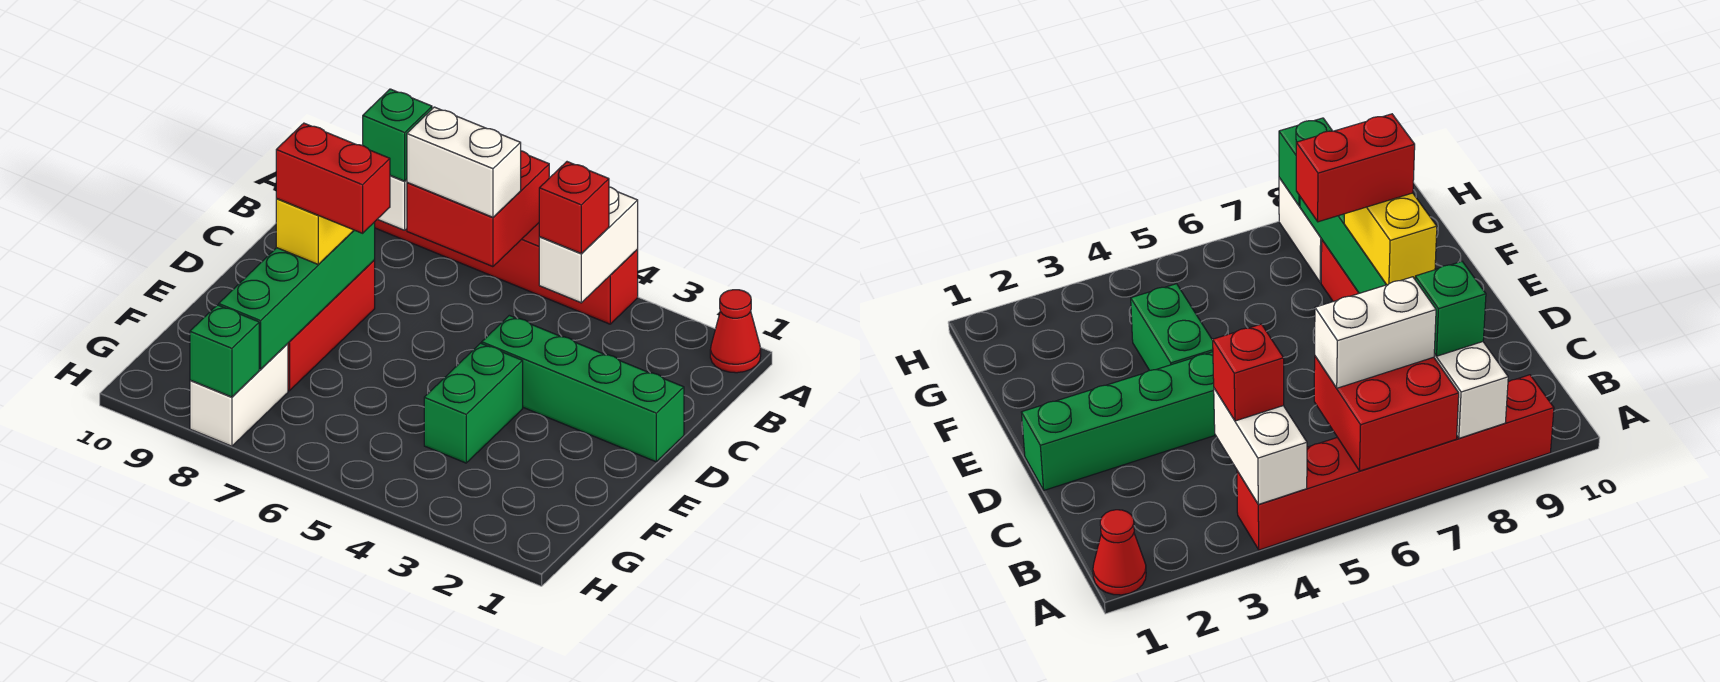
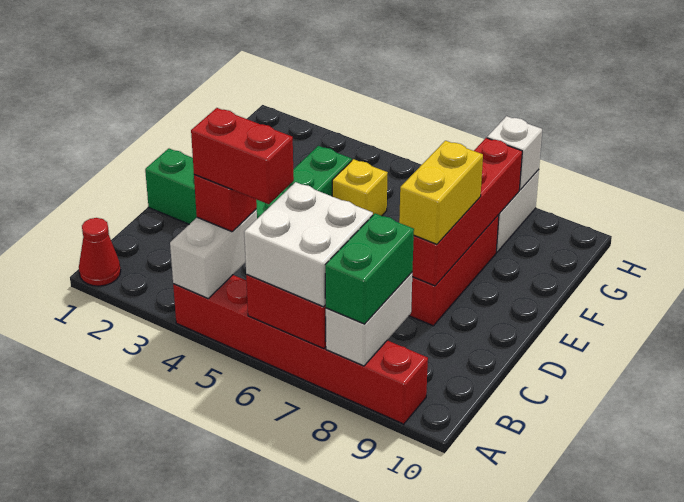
white 1x2 brick [407,107,521,217] -> white 2x2 brick [244,182,373,307]
green 1x1 brick [363,89,432,181] -> green 1x2 brick [325,213,414,324]
green 1x4 brick [219,222,375,369] -> red 1x4 brick [412,138,522,286]
red 1x2 brick [276,123,390,233] -> red 1x2 brick moved to [191,108,294,204]
none -> yellow 1x1 brick [332,159,388,216]
green 1x1 brick [190,305,259,397] -> white 1x1 brick [487,116,542,190]

